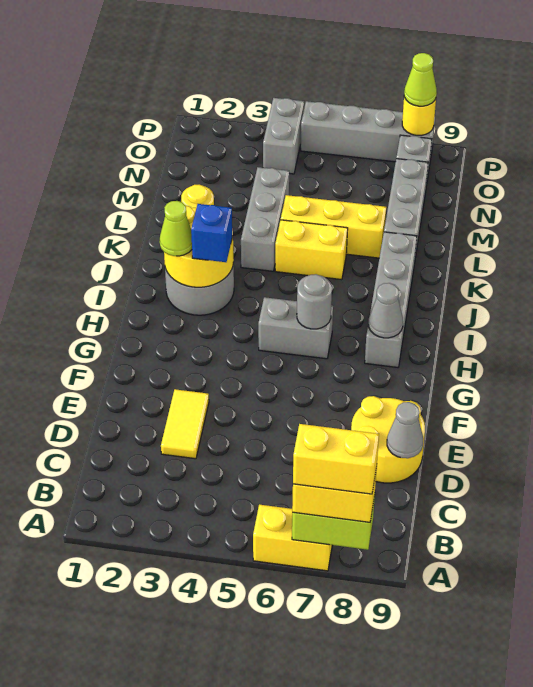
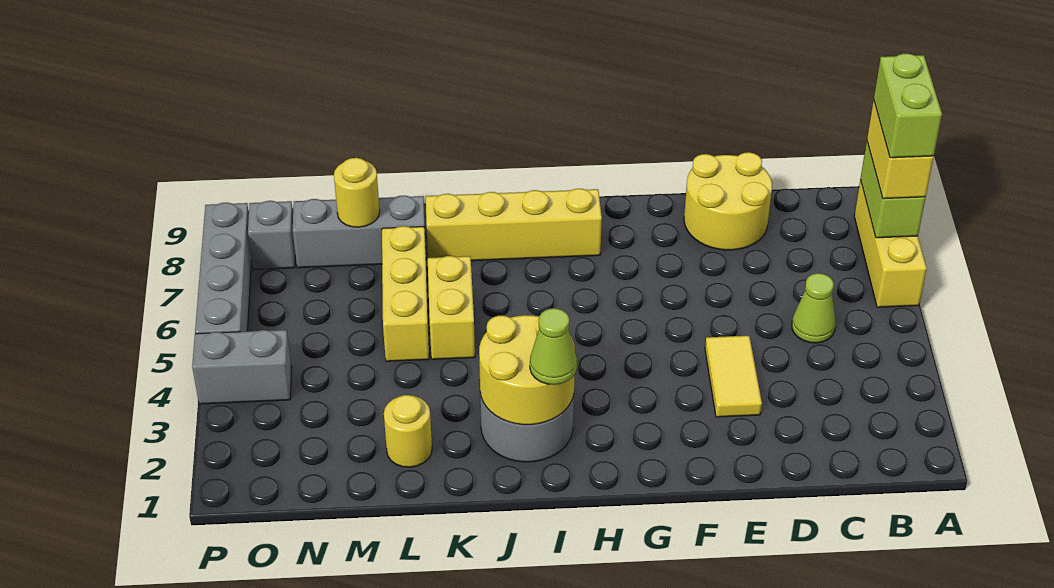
yellow 1x2 brick [253,505,332,571] -> yellow 1x3 brick [854,180,927,307]
yellow 1x2 brick [293,424,379,494] -> lime 1x2 brick [874,53,942,158]
yellow 1x2 tile [161,389,209,459] -> yellow 1x2 tile turned to [705,336,762,417]
grey 1x1 cone [387,402,423,458] -> none
grey 1x2 brick [258,297,333,359] -> none
grey 1x1 round brick [297,274,332,329] -> none
grey 1x4 brick [365,232,417,367] -> yellow 1x4 brick [426,189,602,261]
grey 1x1 cone [369,283,403,338] -> none
blue 1x1 brick [191,204,232,262] -> none
grey 1x3 brick [241,167,289,271] -> none
yellow 1x1 round brick [402,97,436,135] -> yellow 1x1 round brick moved to [334,158,380,227]
lime 1x1 cone [404,53,437,106] -> lime 1x1 cone moved to [792,273,835,343]

